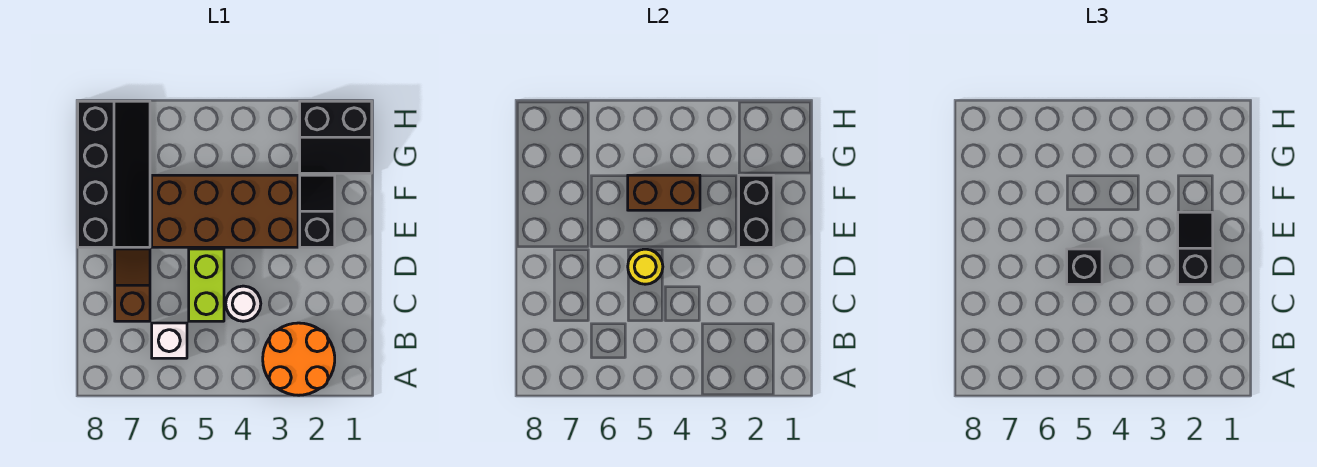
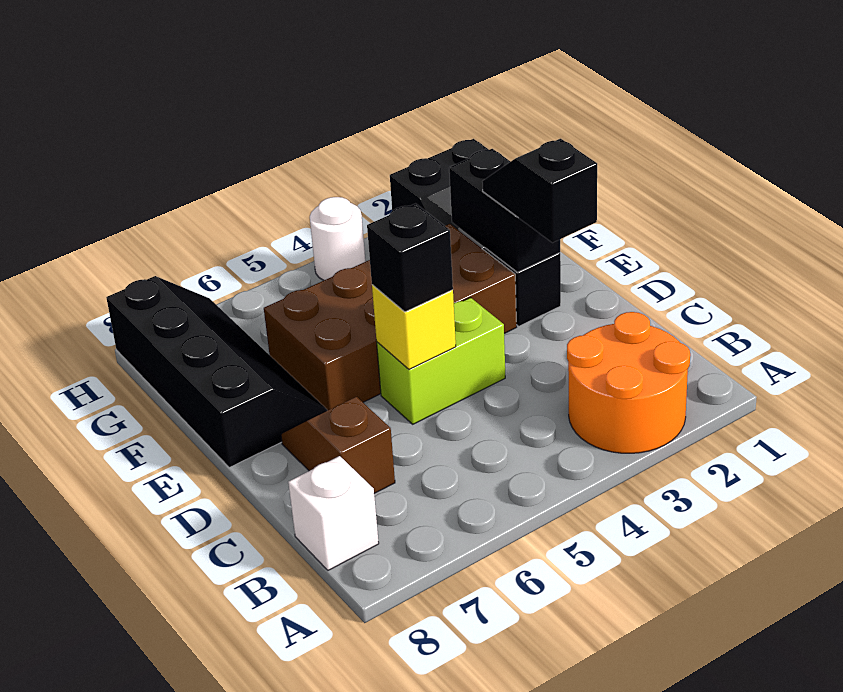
white 1x1 brick [152,323,187,358] -> white 1x1 brick moved to [288,456,379,570]
white 1x1 round brick [226,286,261,321] -> white 1x1 round brick moved to [310,197,365,280]
lime 1x2 brick [189,249,224,321] -> lime 1x2 brick turned to [377,298,505,424]
yellow 1x1 round brick [628,249,663,284] -> yellow 1x1 brick [372,285,456,369]
brown 1x2 brick [628,175,700,210] -> none

